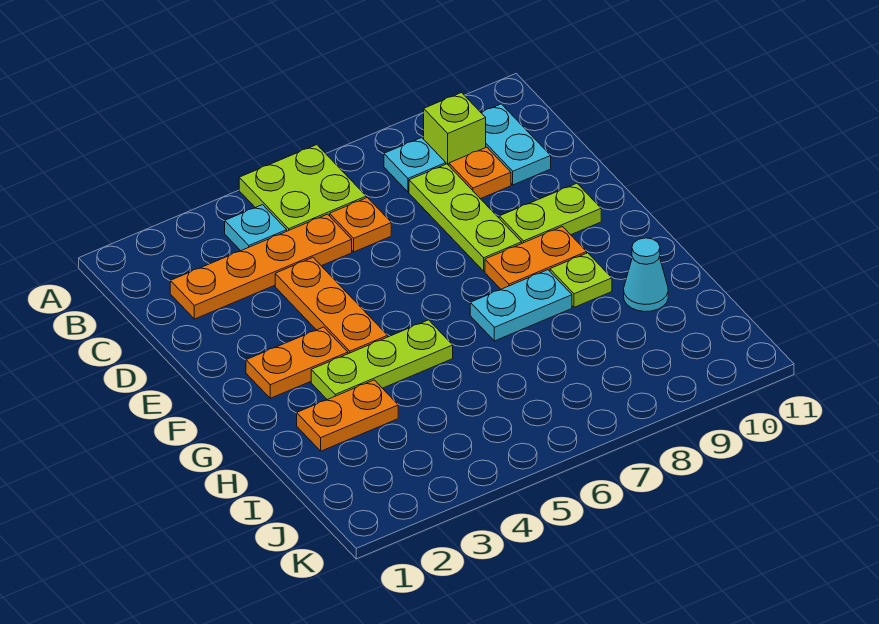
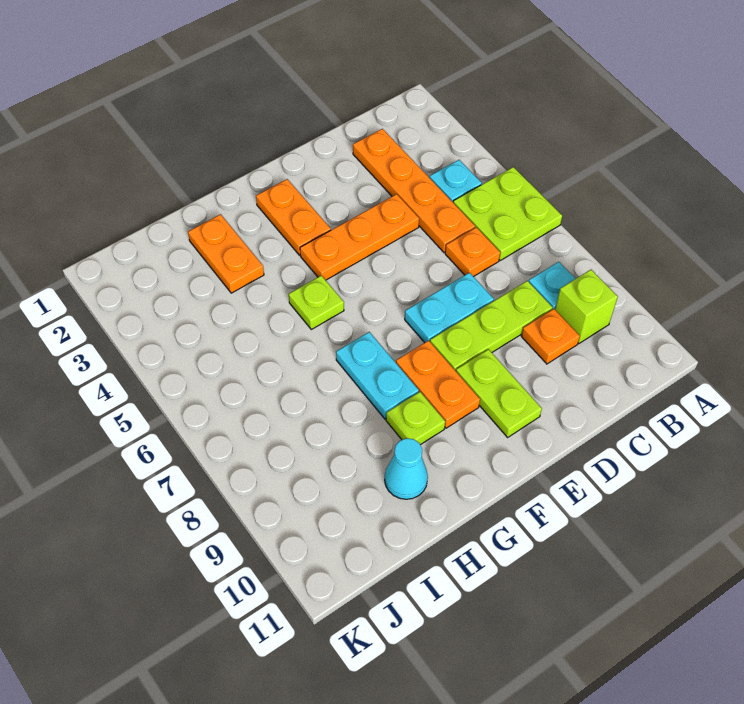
cyan 1x2 plate [481,104,551,185] -> cyan 1x2 plate moved to [405,273,494,343]
lime 1x3 plate [311,320,453,400] -> lime 1x1 plate [289,275,344,329]

